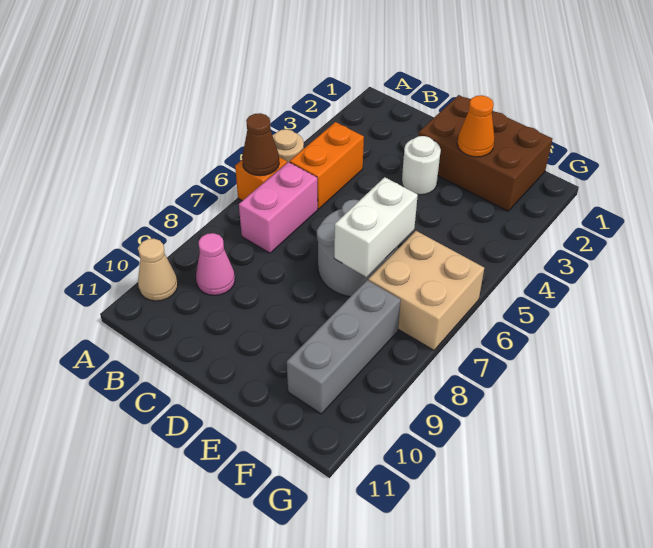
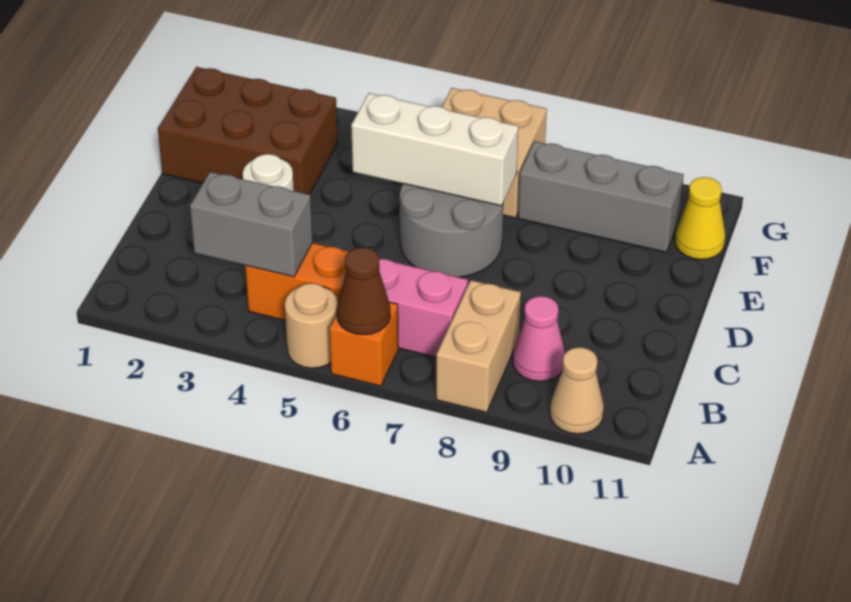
none -> tan 1x2 brick [436,280,521,412]
none -> grey 1x2 brick [190,172,313,277]
brown 2x3 brick [418,95,552,211] -> brown 2x3 brick turned to [158,67,338,195]
orange 1x1 cone [457,95,495,157] -> none
white 1x2 brick [334,177,418,277] -> white 1x3 brick [351,93,518,206]
none -> yellow 1x1 cone [675,177,725,259]

